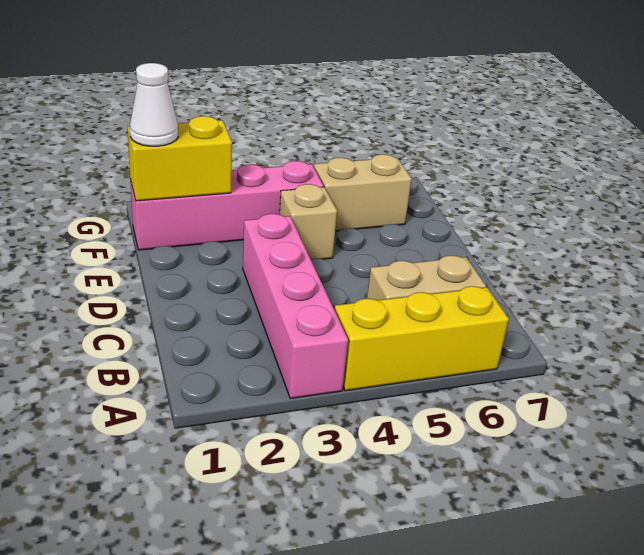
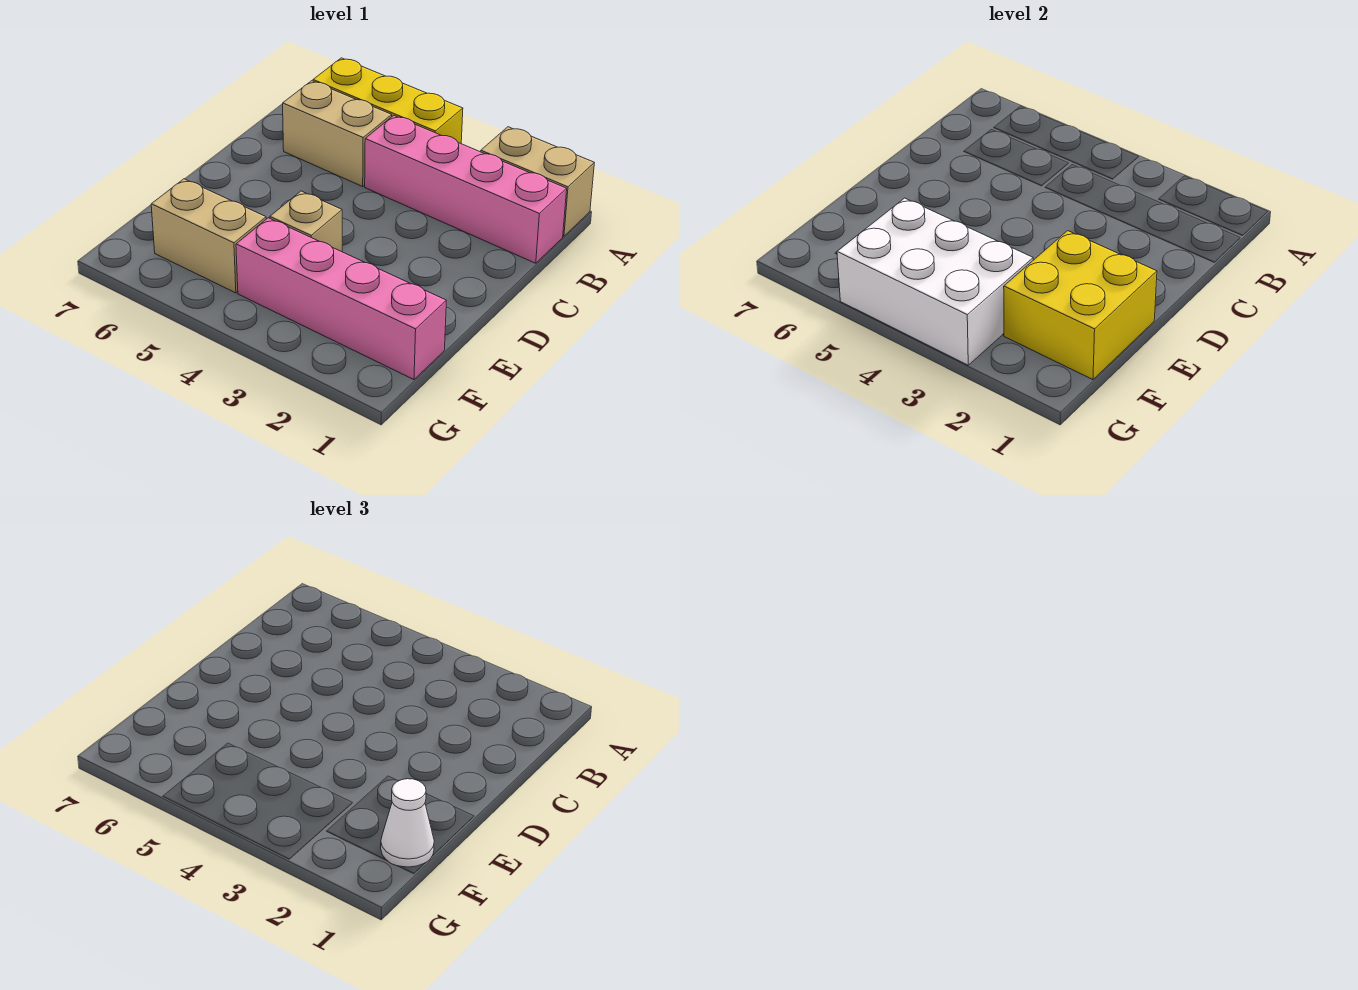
none -> tan 1x2 brick [481,127,594,236]
pink 1x4 brick [243,214,348,399] -> pink 1x4 brick turned to [365,115,567,263]
yellow 1x2 brick [128,116,232,201] -> yellow 2x2 brick [1004,231,1157,380]
none -> white 2x3 brick [837,198,1033,365]

